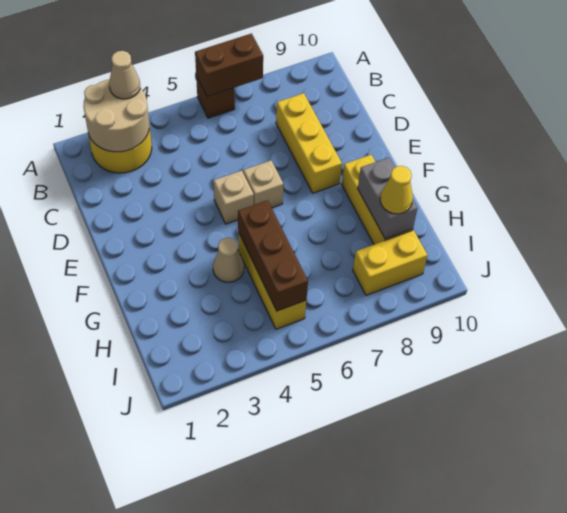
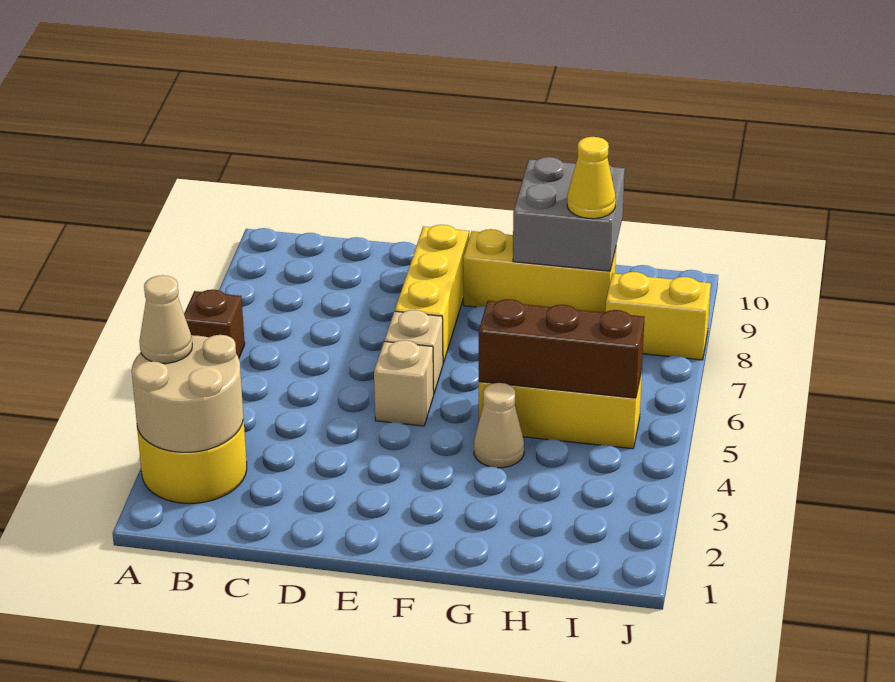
brown 1x2 brick [195,34,263,97] -> none
yellow 1x3 brick [276,93,342,193] -> yellow 1x3 brick turned to [395,225,469,363]
grey 1x2 brick [358,158,417,239] -> grey 2x2 brick [513,157,625,271]
yellow 1x2 brick [353,230,428,295] -> yellow 1x2 brick turned to [606,272,711,360]

